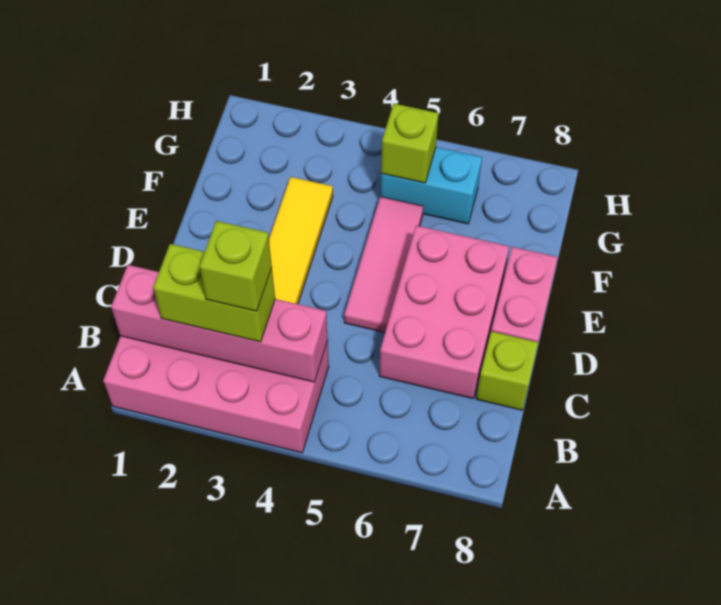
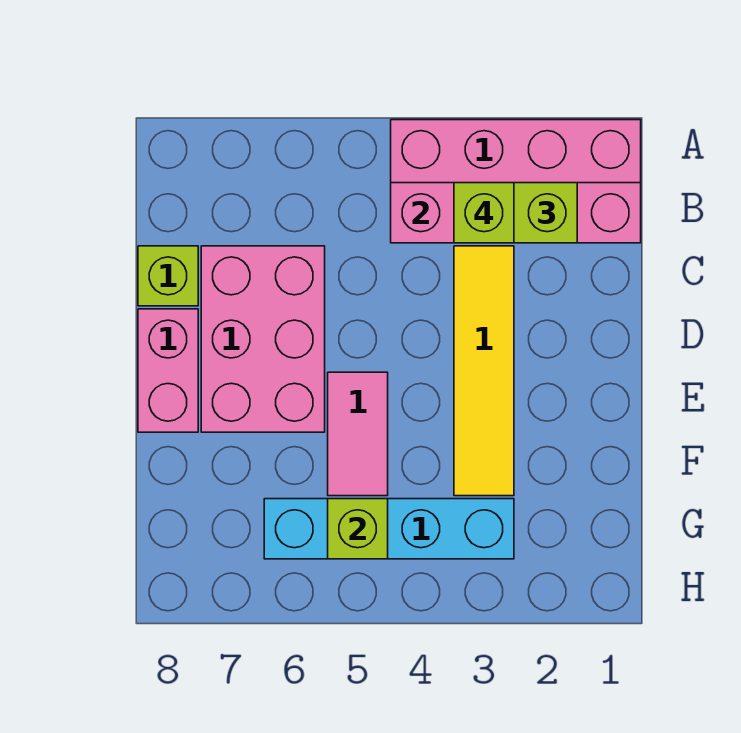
pink 1x3 tile [344,197,423,332] -> pink 1x2 tile [328,372,388,496]
cyan 1x2 brick [381,147,482,224] -> cyan 1x4 brick [264,499,514,559]

